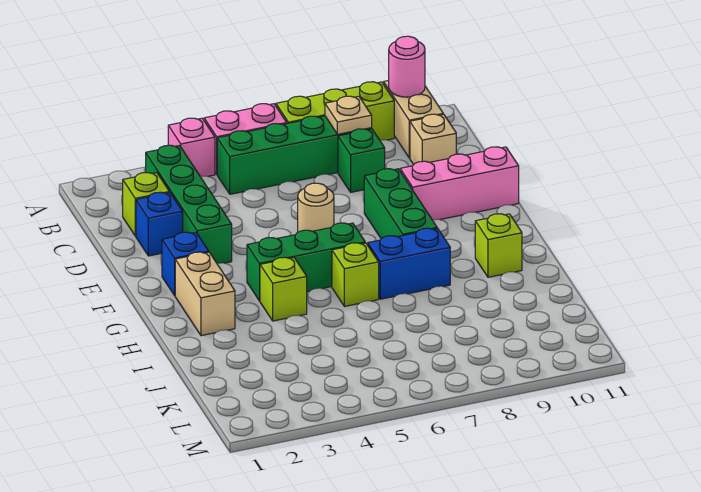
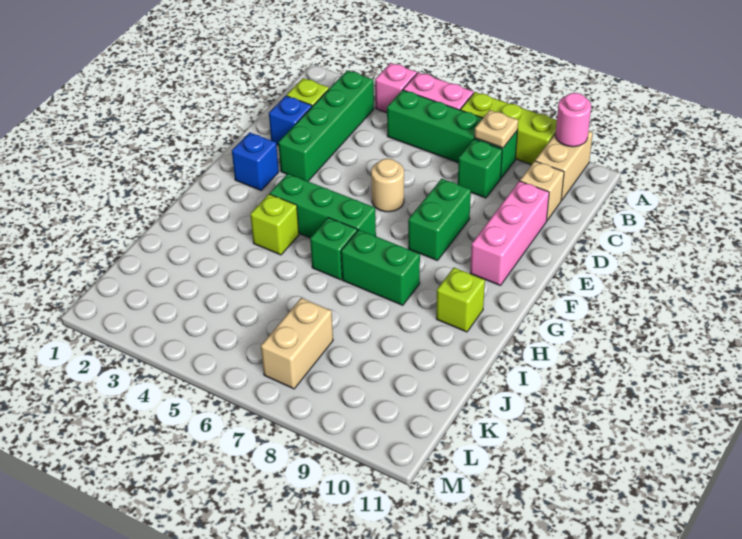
green 1x3 brick [364,169,437,239] -> green 1x2 brick [408,179,471,261]
pink 1x3 brick [400,147,519,220] -> pink 1x3 brick turned to [470,181,549,286]
tan 1x2 brick [175,252,235,336] -> tan 1x2 brick moved to [261,298,333,389]
lime 1x1 brick [332,243,379,307] -> green 1x1 brick [310,218,357,280]
blue 1x2 brick [368,228,450,299] -> green 1x2 brick [341,230,420,305]

